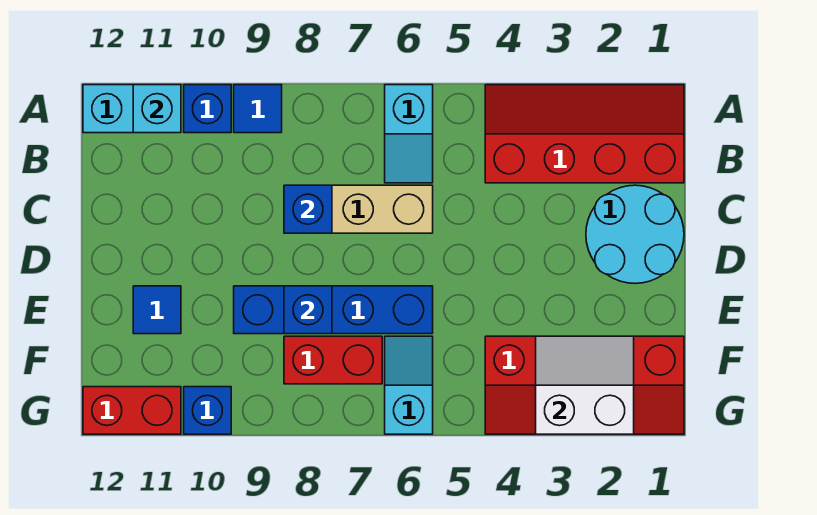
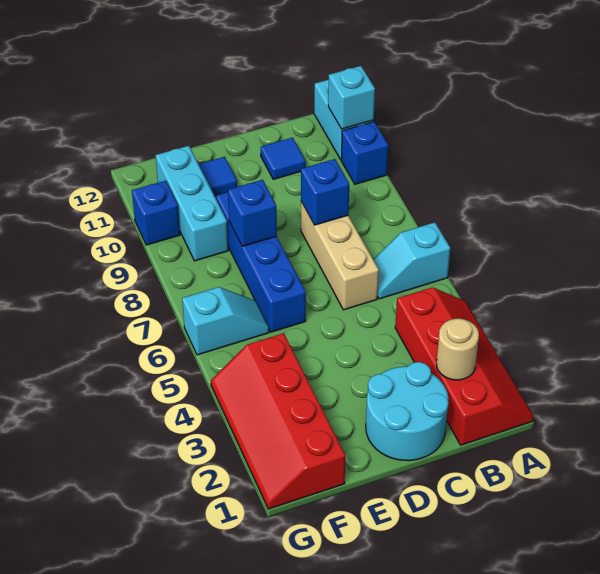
blue 1x1 tile [234,85,282,133] -> blue 1x1 tile moved to [261,138,306,179]
none -> tan 1x1 round brick [436,319,479,380]
white 2x2 slope [536,336,634,434] -> none
red 1x2 brick [284,336,382,384] -> none
none -> cyan 1x3 brick [156,146,228,261]
red 1x2 brick [83,387,181,434] -> none

